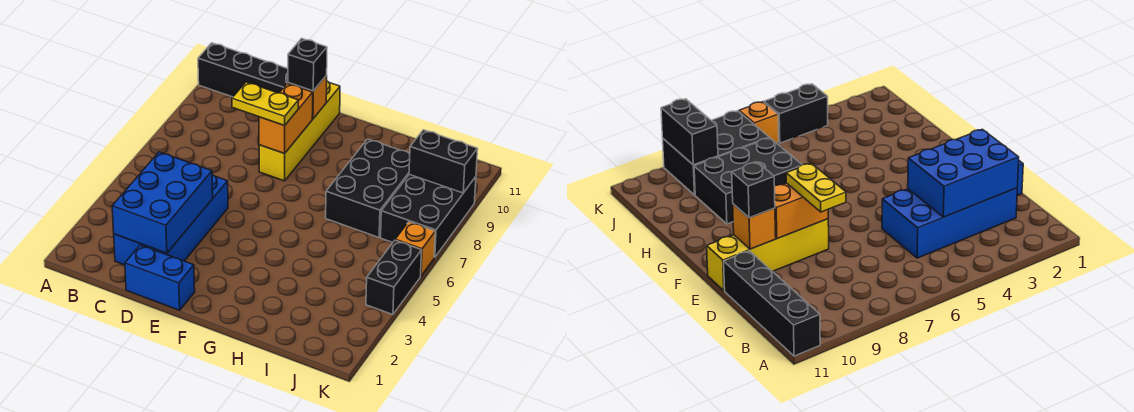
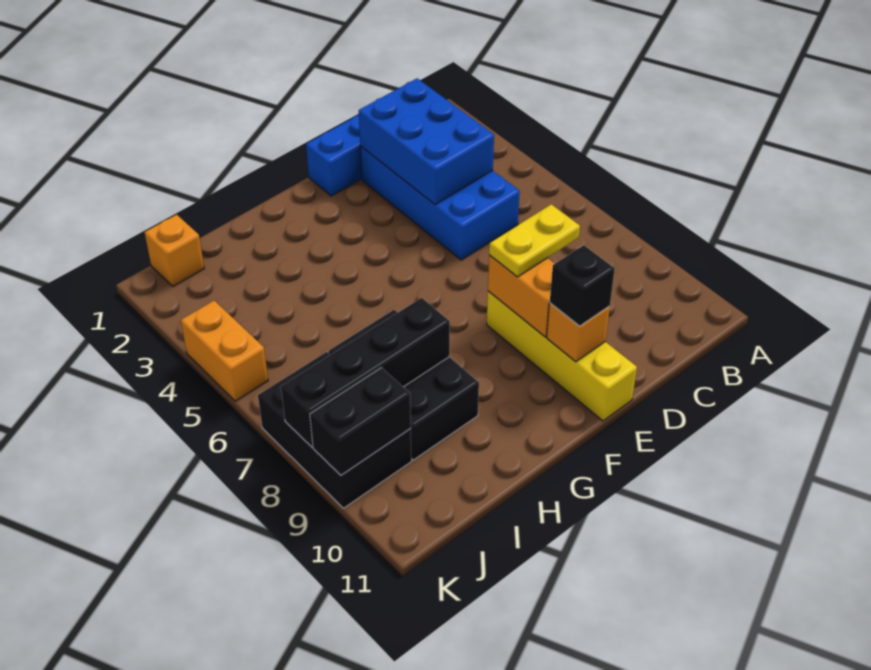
black 1x4 brick [198,43,288,97] -> black 1x4 brick moved to [281,298,450,447]
black 1x2 brick [366,240,422,315] -> orange 1x2 brick [181,301,268,401]
orange 1x1 brick [395,222,435,276] -> orange 1x1 brick moved to [145,215,204,286]

